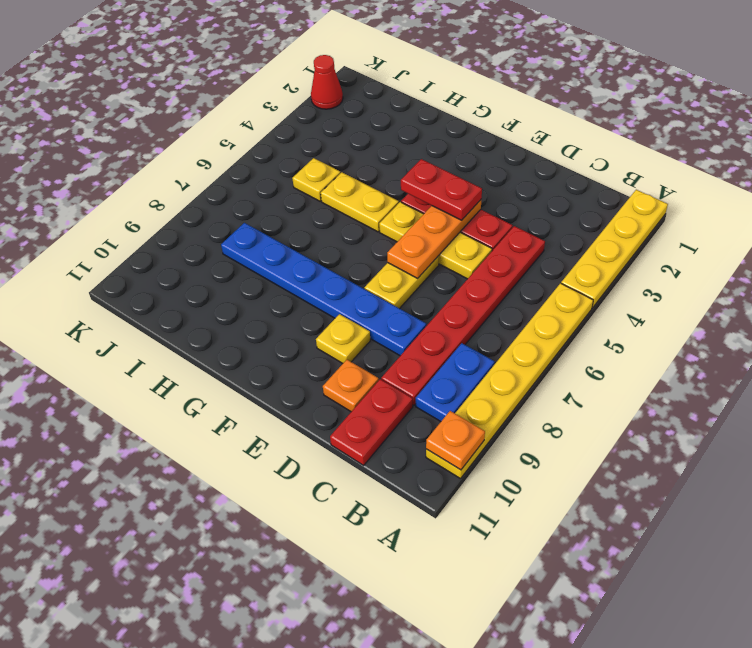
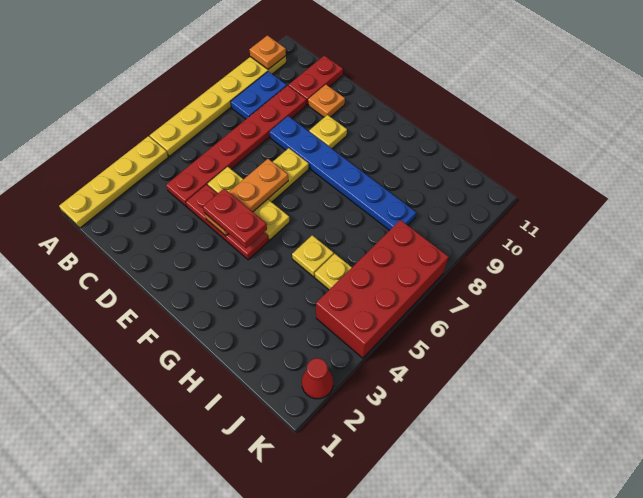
yellow 1x2 plate [321,172,399,232] -> yellow 1x1 plate [292,235,334,277]
none -> red 2x4 brick [316,220,448,358]

